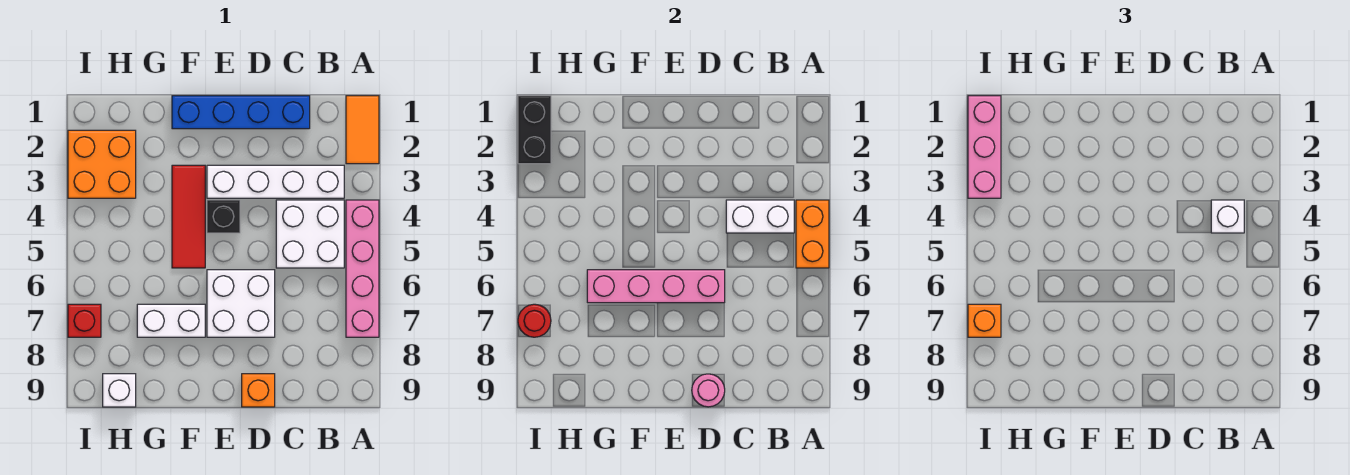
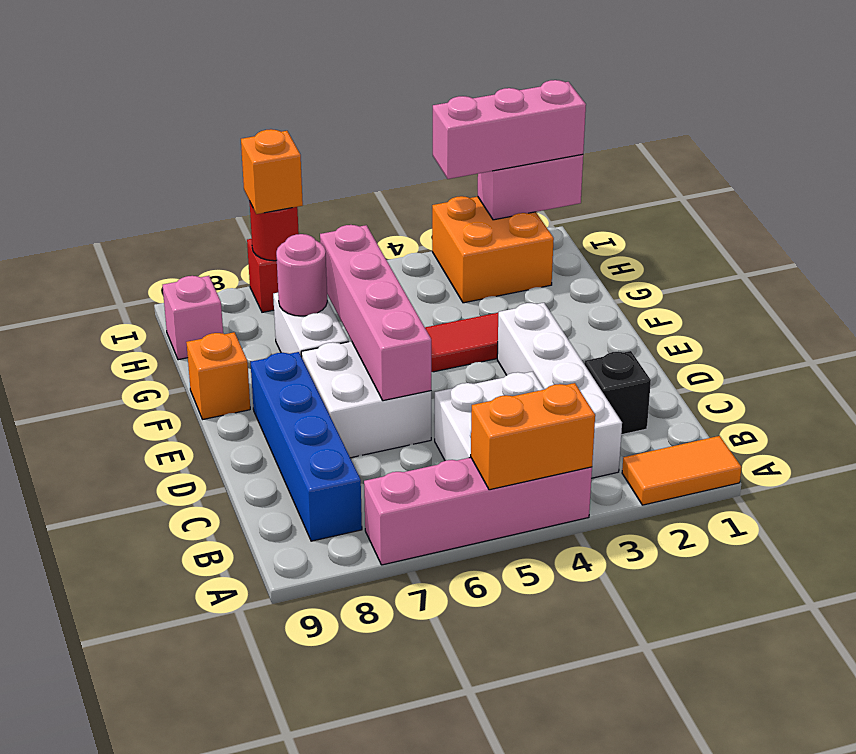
white 1x2 brick [726,200,794,233] -> none
white 1x1 brick [1211,200,1244,233] -> none
blue 1x4 brick [172,96,310,129] -> blue 1x4 brick moved to [251,352,362,541]
orange 1x1 brick [242,374,275,407] -> orange 1x1 brick moved to [186,332,250,419]
pink 1x1 round brick [692,374,725,407] -> pink 1x1 round brick moved to [276,234,327,316]
black 1x1 brick [207,200,240,233] -> black 1x1 brick moved to [584,351,651,435]
white 1x1 brick [103,374,136,407] -> pink 1x1 brick [163,276,223,360]
black 1x2 brick [518,96,551,164] -> pink 1x2 brick [478,154,583,220]

